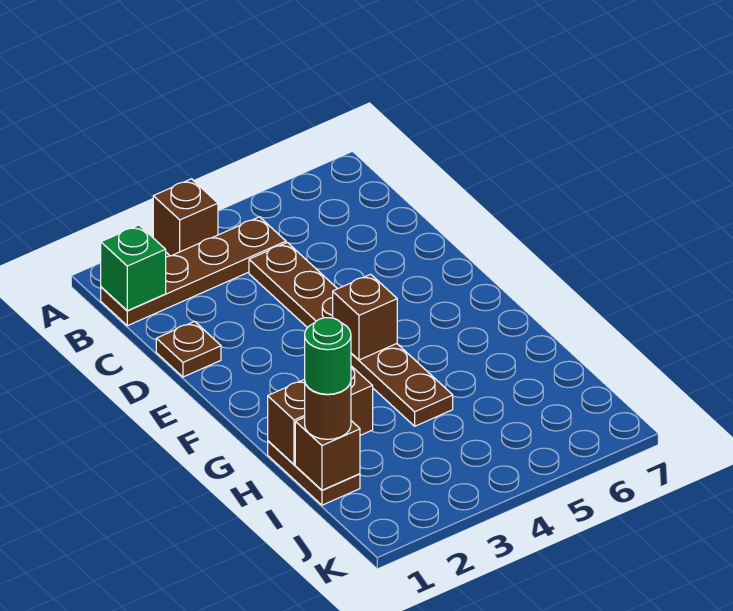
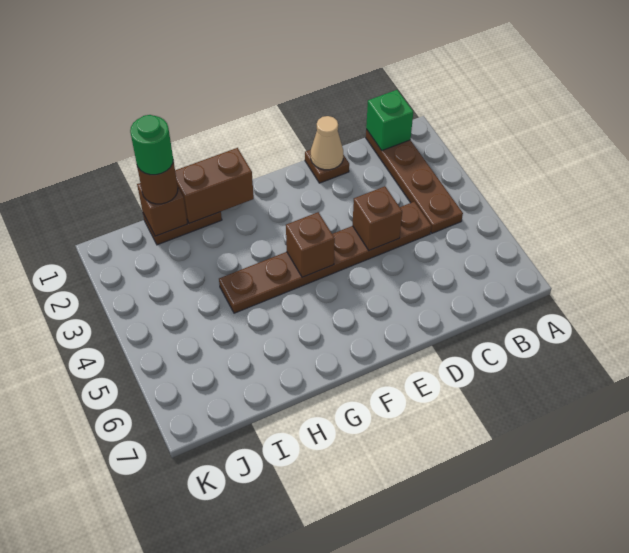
brown 1x1 brick [153,179,218,256] -> brown 1x1 brick moved to [353,186,402,250]
none -> tan 1x1 cone [311,116,343,170]
brown 1x2 brick [268,366,373,465] -> brown 1x2 brick turned to [175,148,254,223]

